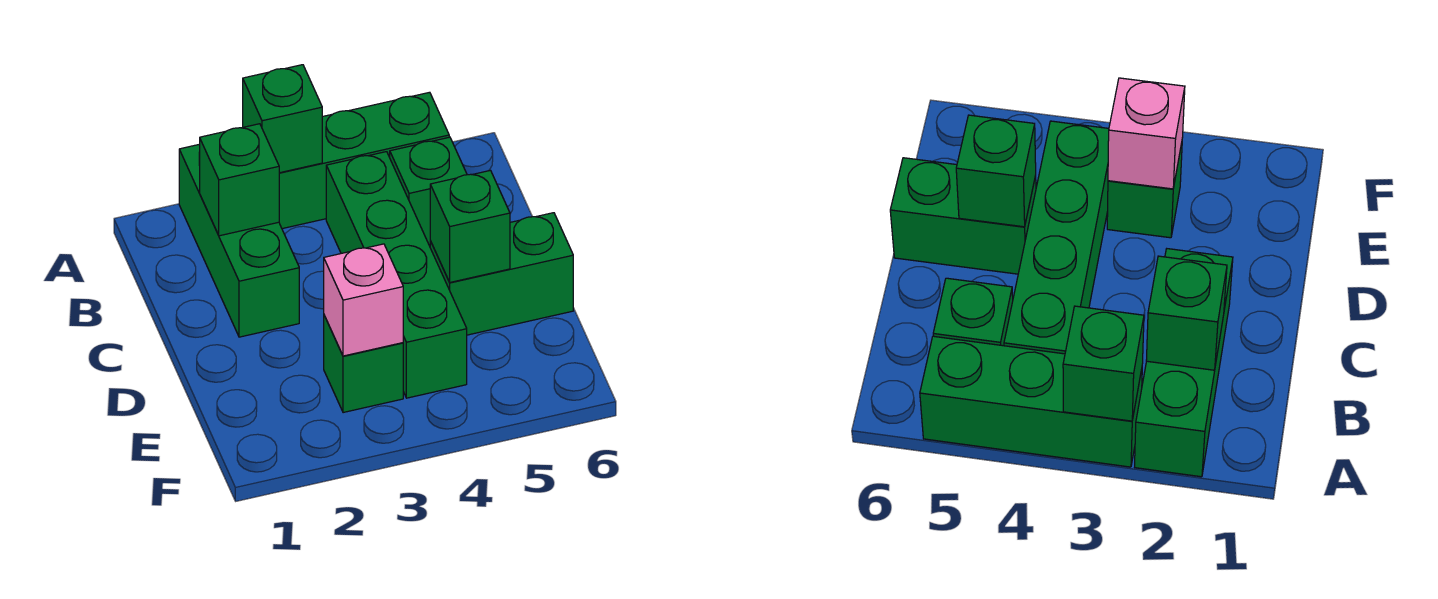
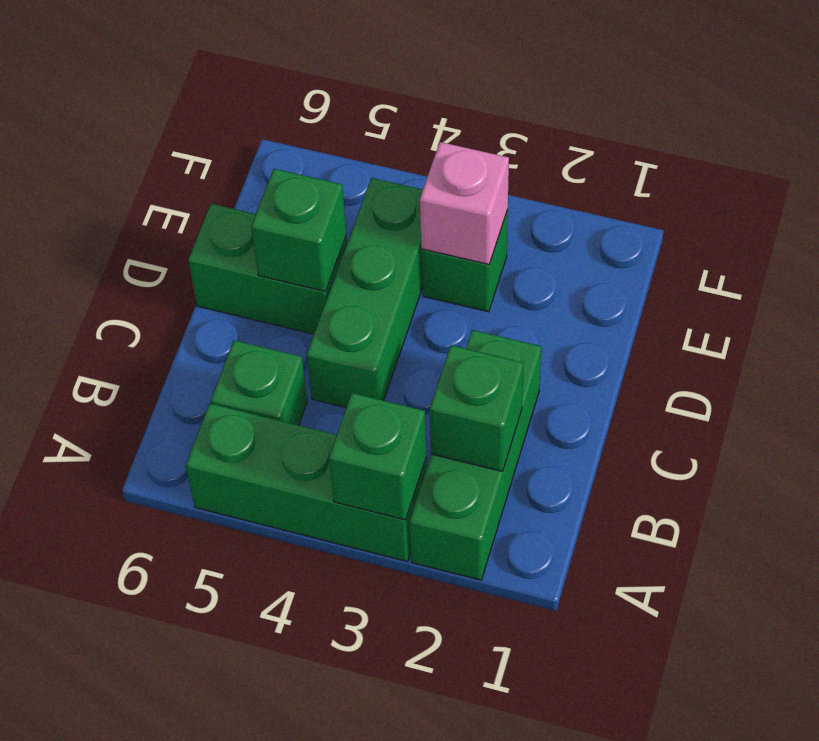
green 1x4 brick [326,152,467,398] -> green 1x3 brick [307,178,423,408]

